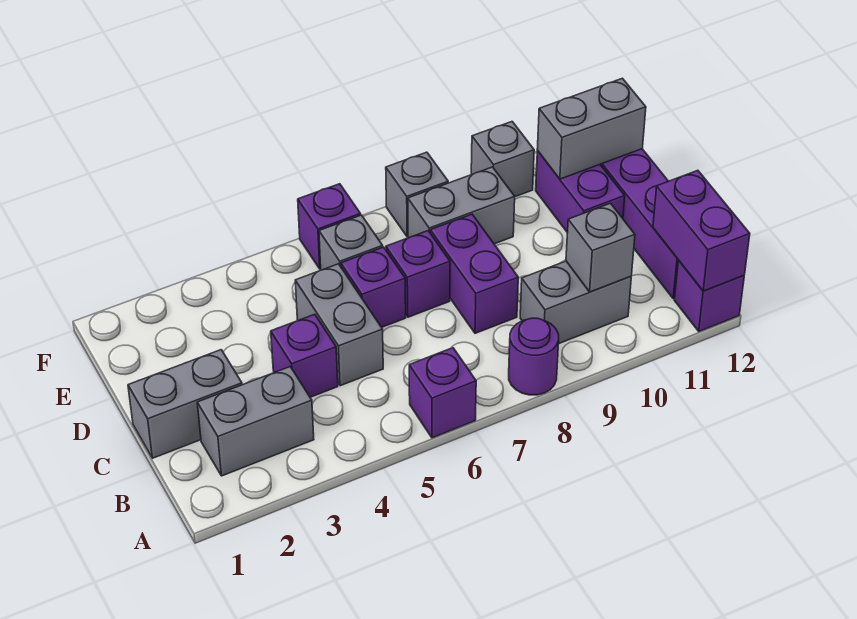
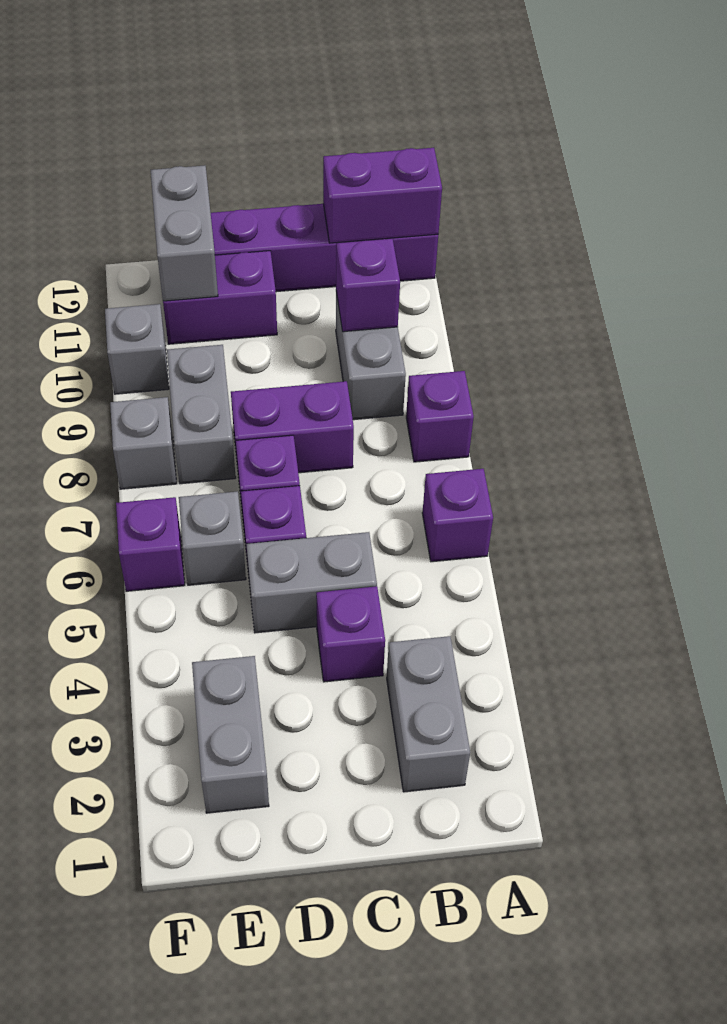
purple 1x1 round brick [509,318,559,395] -> purple 1x1 brick [406,371,474,462]
grey 1x1 brick [566,203,635,292] -> purple 1x1 brick [336,238,400,332]
grey 1x2 brick [128,350,242,458] -> grey 1x2 brick moved to [192,656,269,813]

